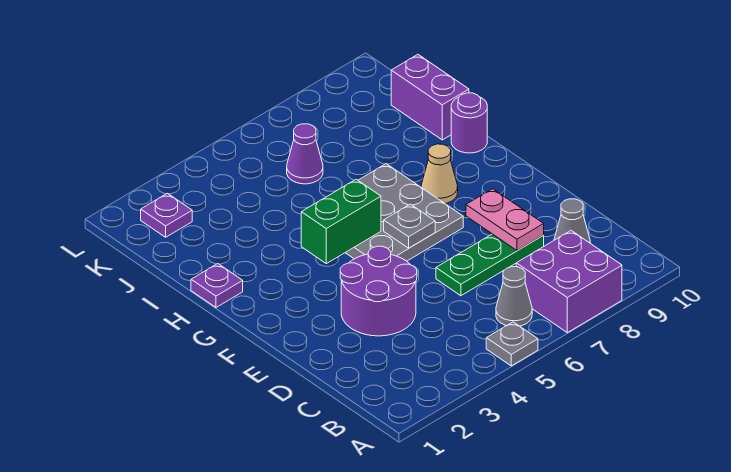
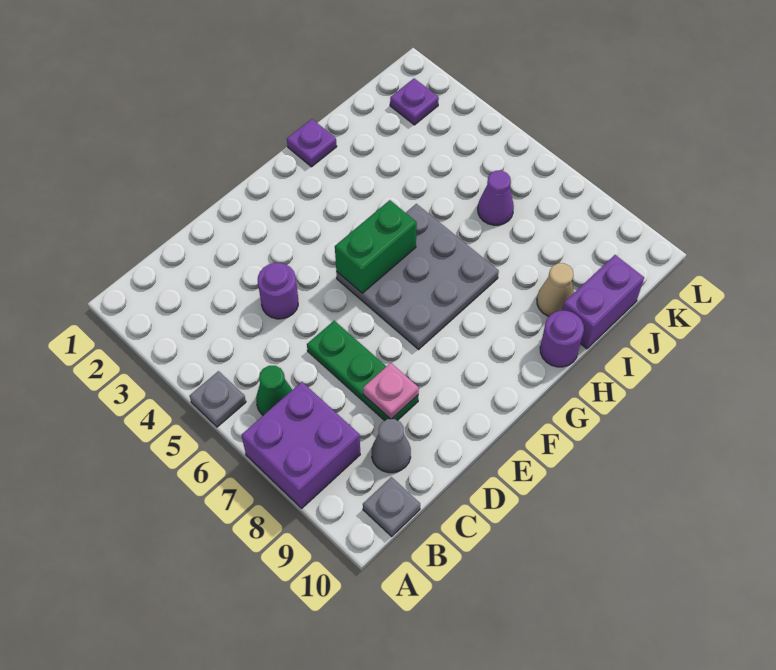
grey 1x1 cone [496,267,532,326] -> green 1x1 cone [256,366,292,415]
purple 2x2 round brick [340,246,417,336] -> purple 1x1 round brick [258,263,298,319]
pink 1x2 plate [466,189,544,250] -> pink 1x1 plate [363,363,419,419]
grey 1x1 plate [384,204,435,248] -> grey 1x1 plate moved to [363,477,420,536]
green 1x2 brick [301,179,381,264] -> green 1x2 brick turned to [335,200,417,293]
tan 1x1 cone [421,144,458,203] -> tan 1x1 cone moved to [537,263,574,316]

